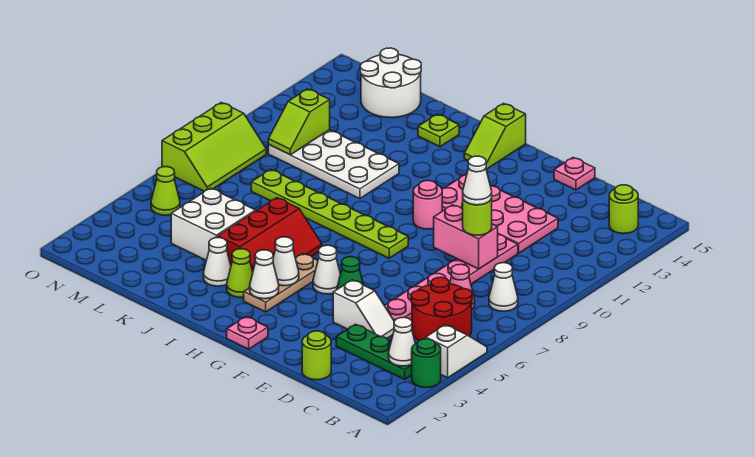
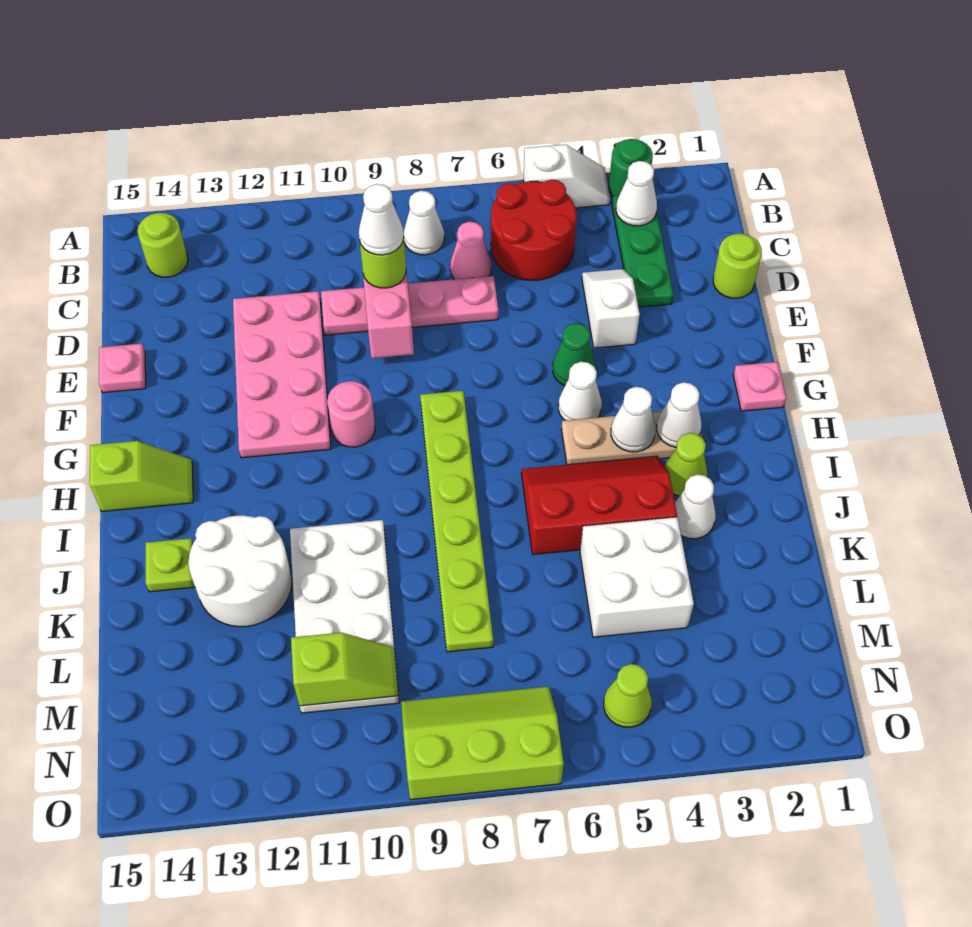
white 1x2 slope [426,325,487,378] -> white 1x2 slope turned to [523,144,610,208]
pink 1x6 plate [384,235,518,321] -> pink 1x4 plate [321,276,498,335]
white 2x2 round brick [360,48,421,118] -> white 2x2 round brick moved to [189,515,292,627]

